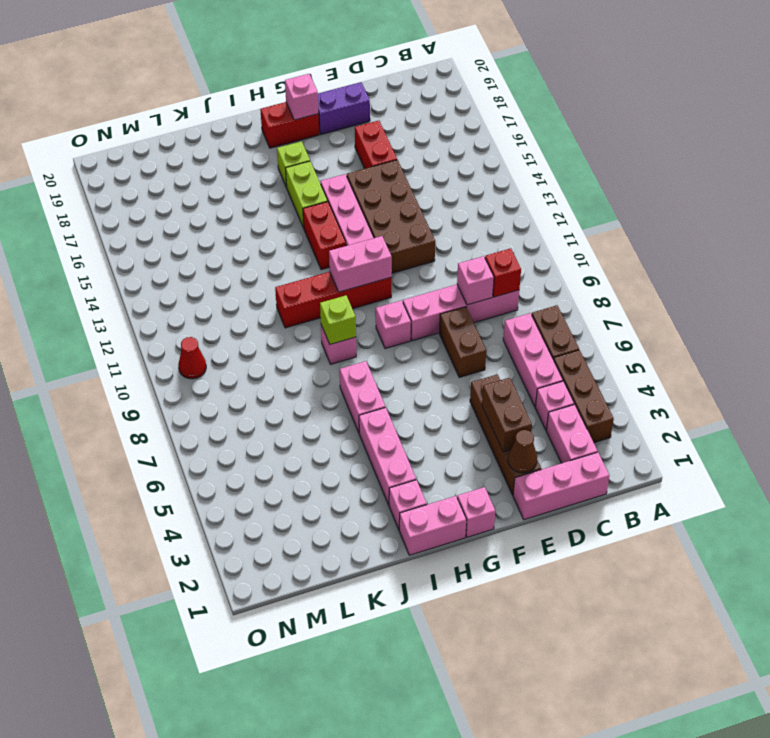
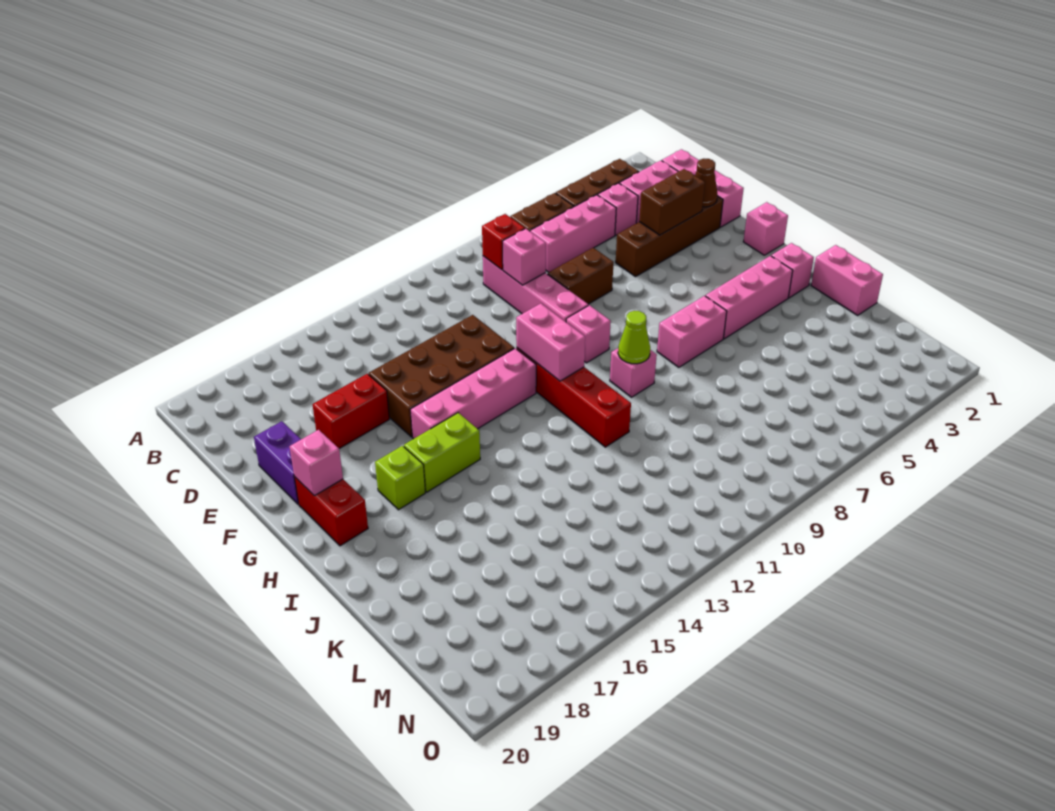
pink 1x2 brick [399,496,466,555] -> pink 1x2 brick moved to [811,245,883,315]
red 1x2 brick [303,202,346,270] -> none
lime 1x1 brick [320,295,356,344] -> lime 1x1 cone [618,311,650,364]
red 1x1 cone [178,337,206,379] -> none

